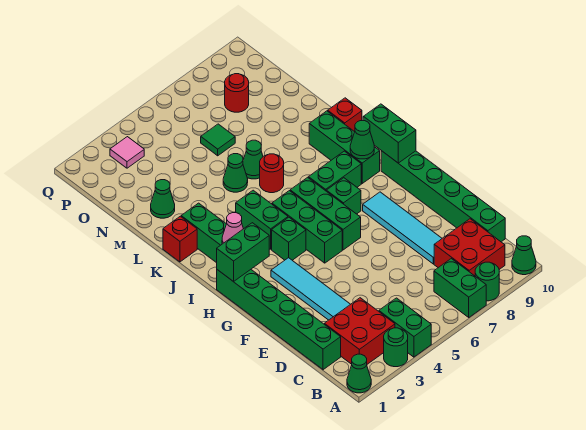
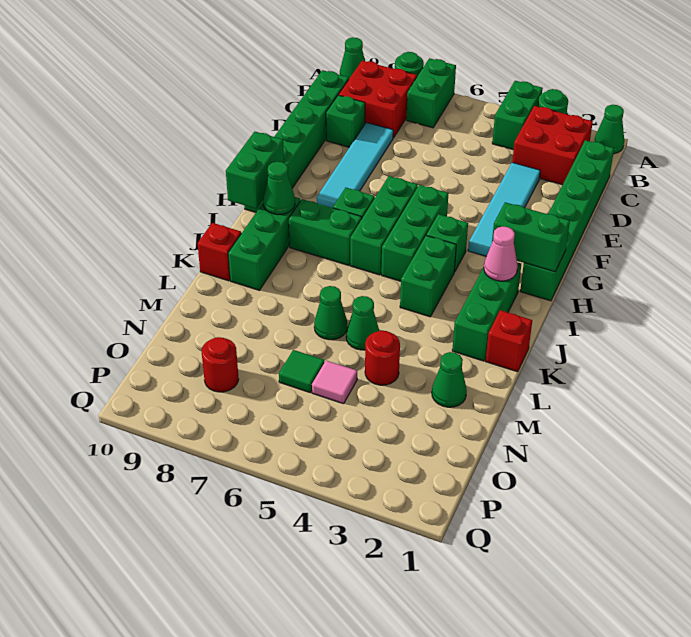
none -> green 1x1 brick [326,95,365,147]
red 1x1 round brick [260,154,284,193] -> red 1x1 round brick moved to [365,331,400,385]
pink 1x1 tile [110,137,144,168] -> pink 1x1 tile moved to [312,361,357,404]

